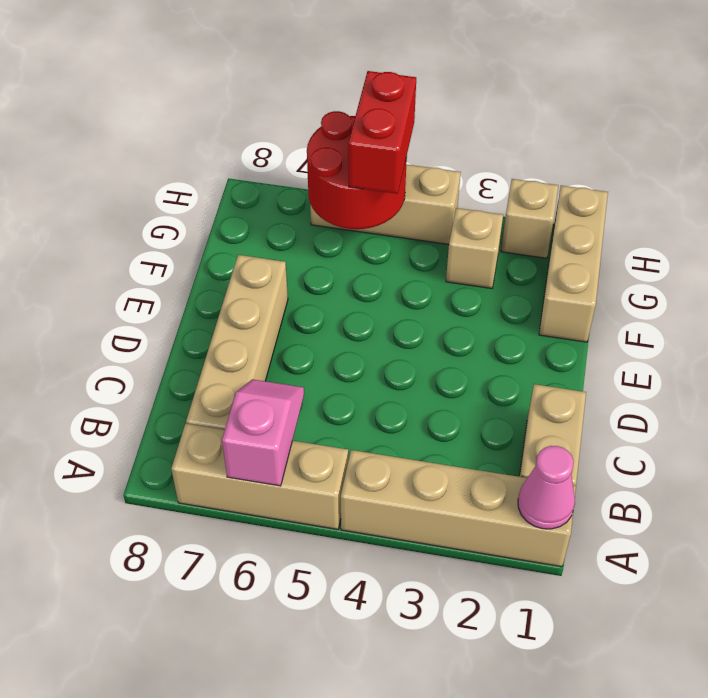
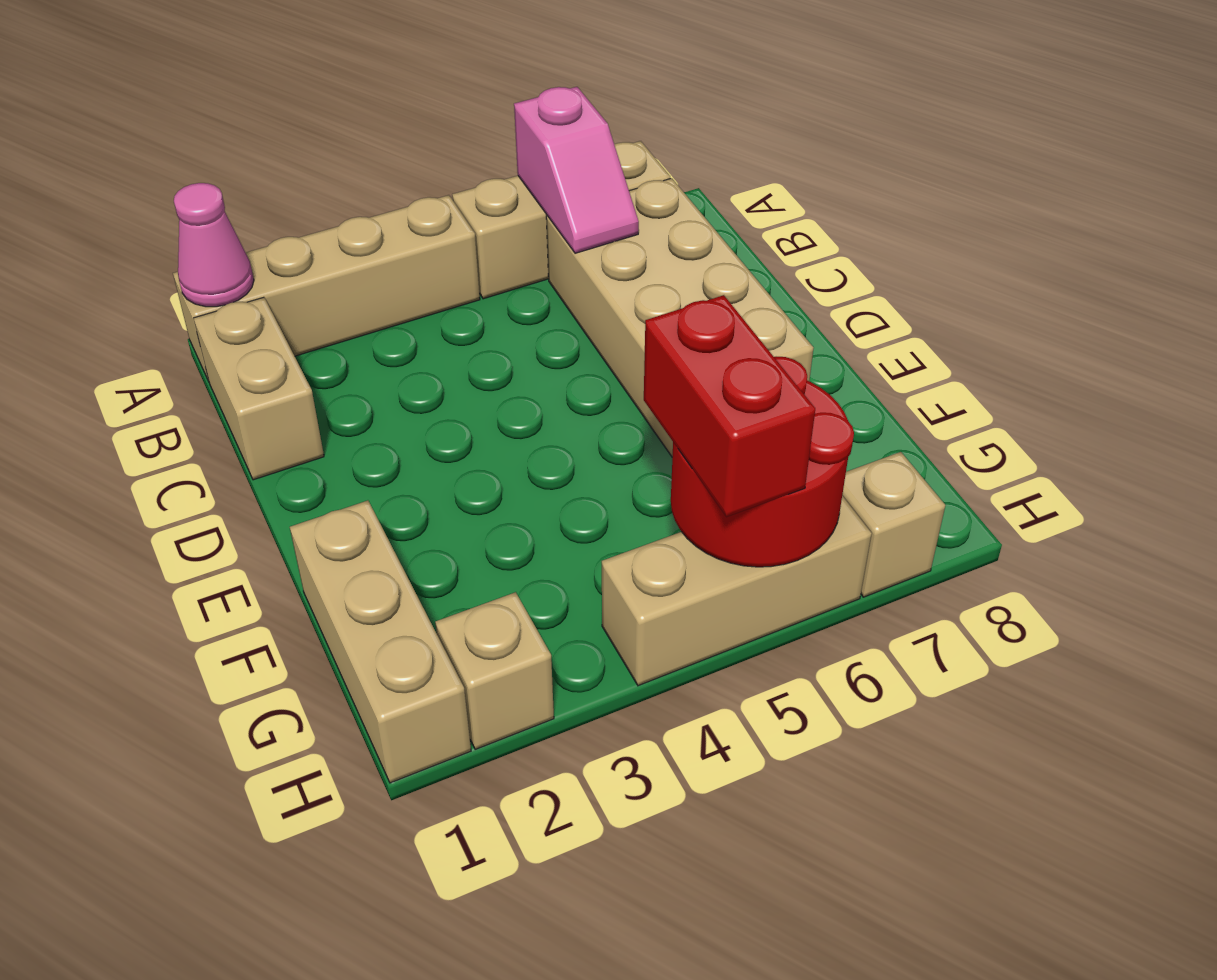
tan 1x4 brick [186,255,288,430] -> tan 2x4 brick [546,178,813,457]
tan 1x1 brick [446,208,503,288] -> tan 1x1 brick moved to [842,452,945,597]

